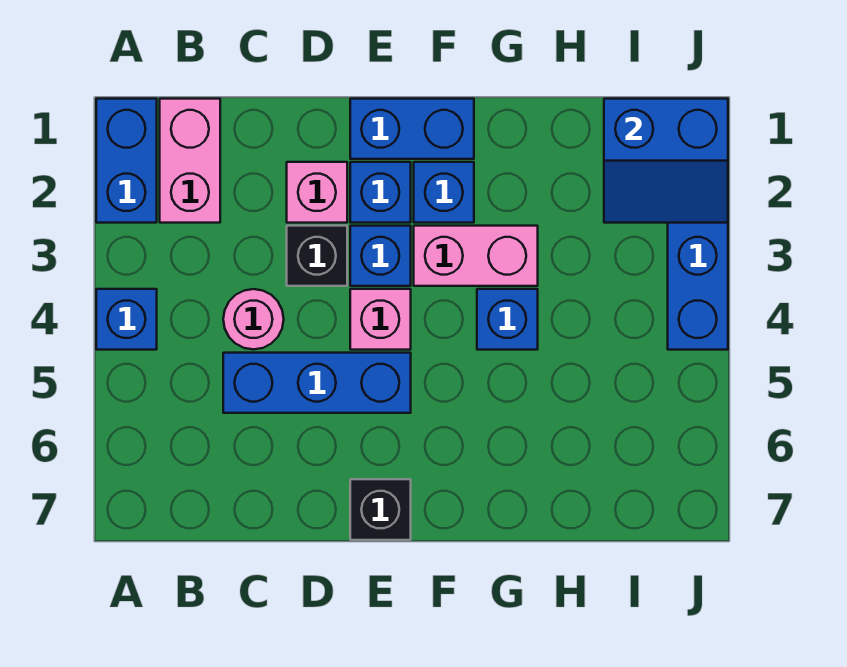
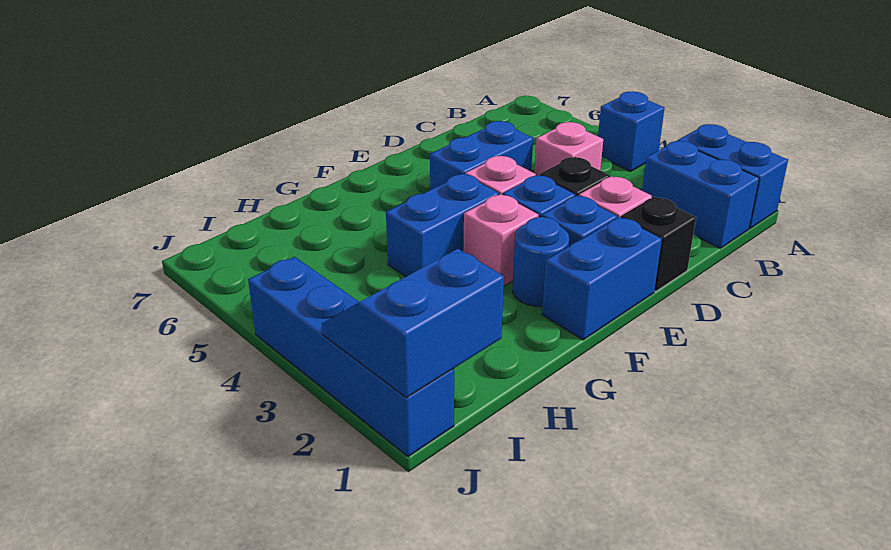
pink 1x2 brick [160,99,220,223] -> blue 1x2 brick [642,141,759,248]
pink 1x1 round brick [223,289,284,349] -> pink 1x1 brick [535,122,603,176]
blue 1x3 brick [223,353,411,413] -> blue 1x2 brick [430,121,533,190]
black 1x1 brick [350,479,411,540] -> black 1x1 brick moved to [621,197,696,291]
blue 1x1 brick [414,162,474,223] -> blue 1x1 round brick [513,217,569,307]
pink 1x2 brick [414,226,538,286] -> pink 1x1 brick [463,194,539,286]
blue 1x1 brick [477,289,538,350] -> blue 1x2 brick [386,174,499,277]

